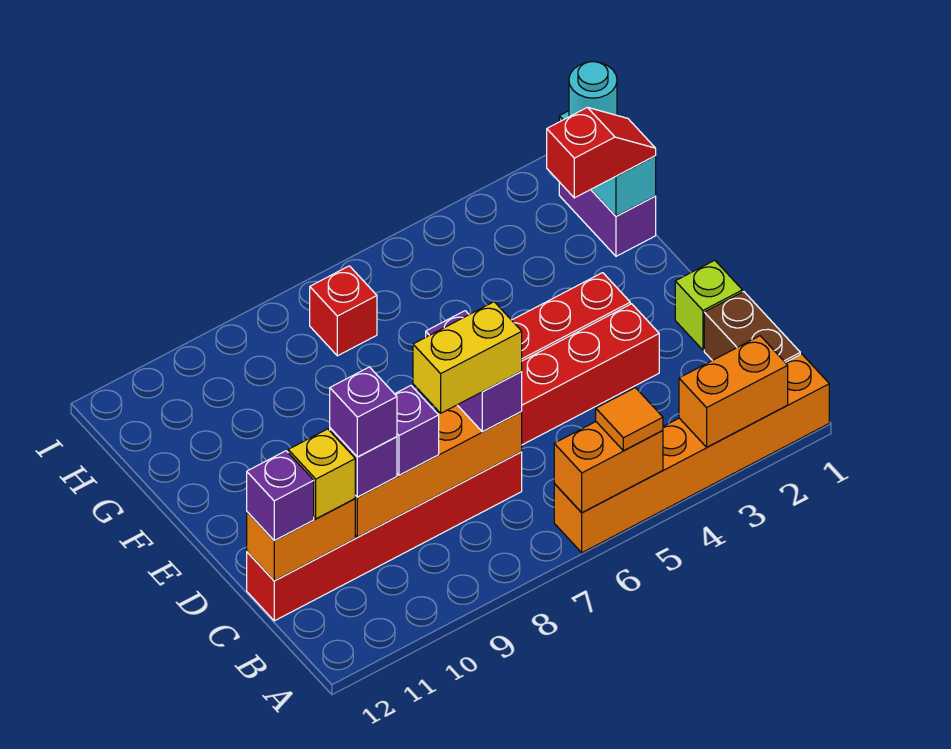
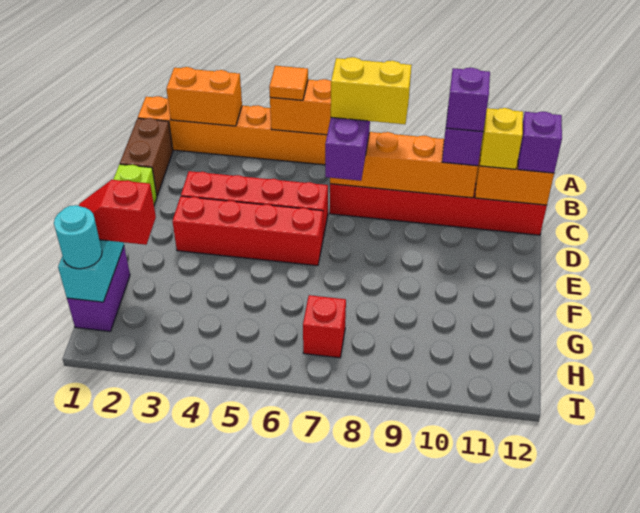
purple 1x1 brick [395,386,439,475] -> none

